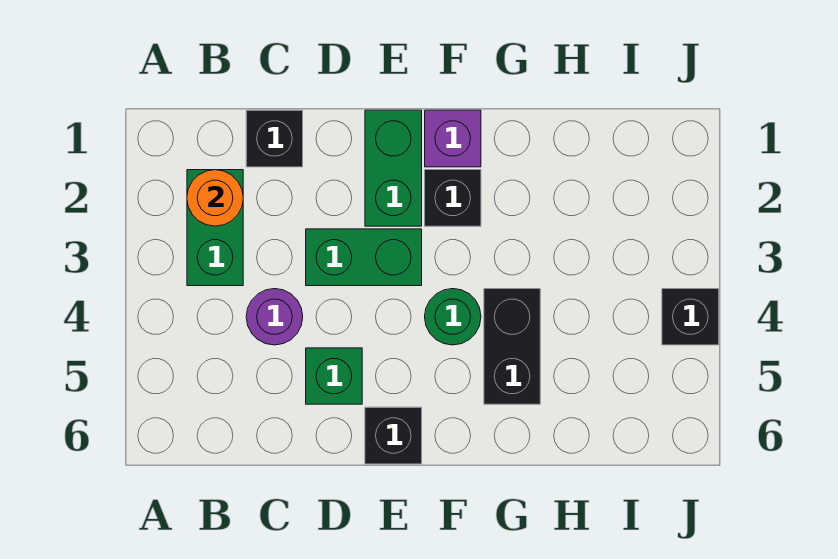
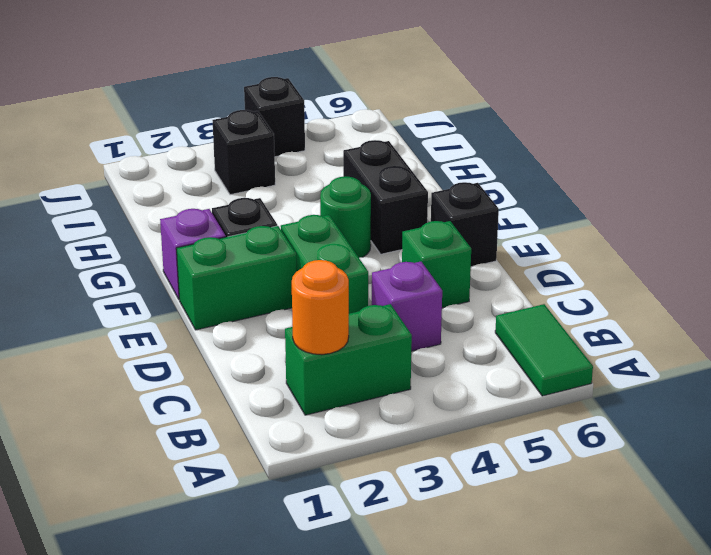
none -> green 1x2 tile [495,304,593,396]
black 1x1 brick [246,110,303,167] -> black 1x1 brick moved to [212,110,275,195]
purple 1x1 round brick [246,289,303,345] -> purple 1x1 brick [372,262,442,351]
black 1x2 brick [484,289,540,404] -> black 1x2 brick turned to [343,140,428,254]

